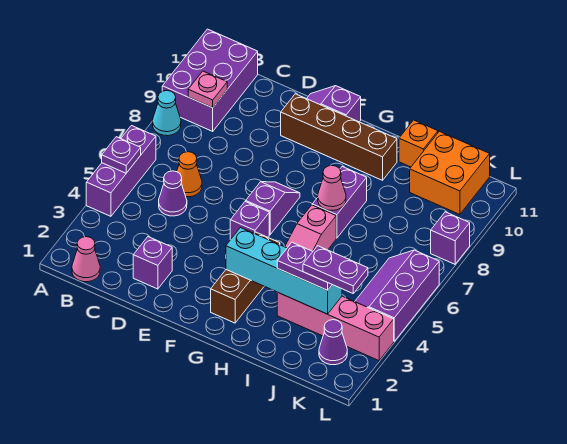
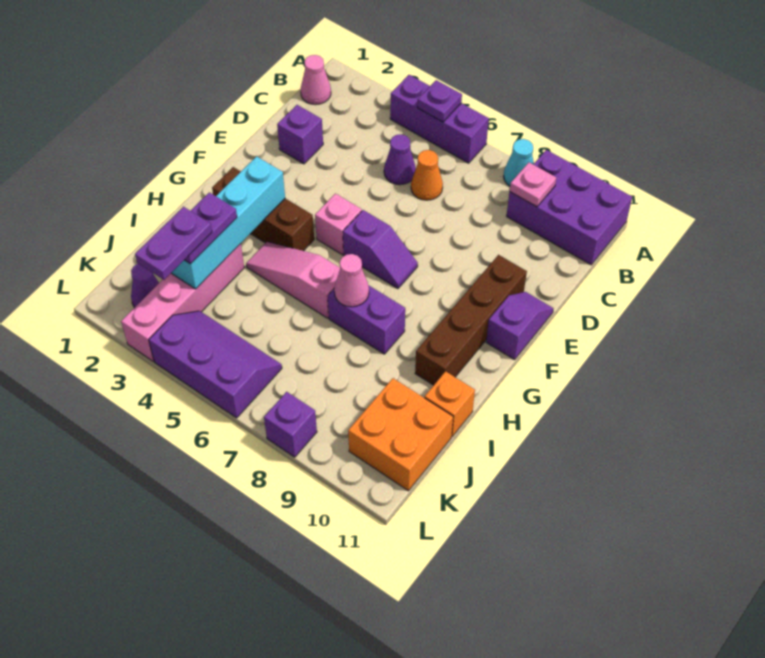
purple 1x1 brick [230,201,269,240] -> pink 1x1 brick [315,194,362,255]

